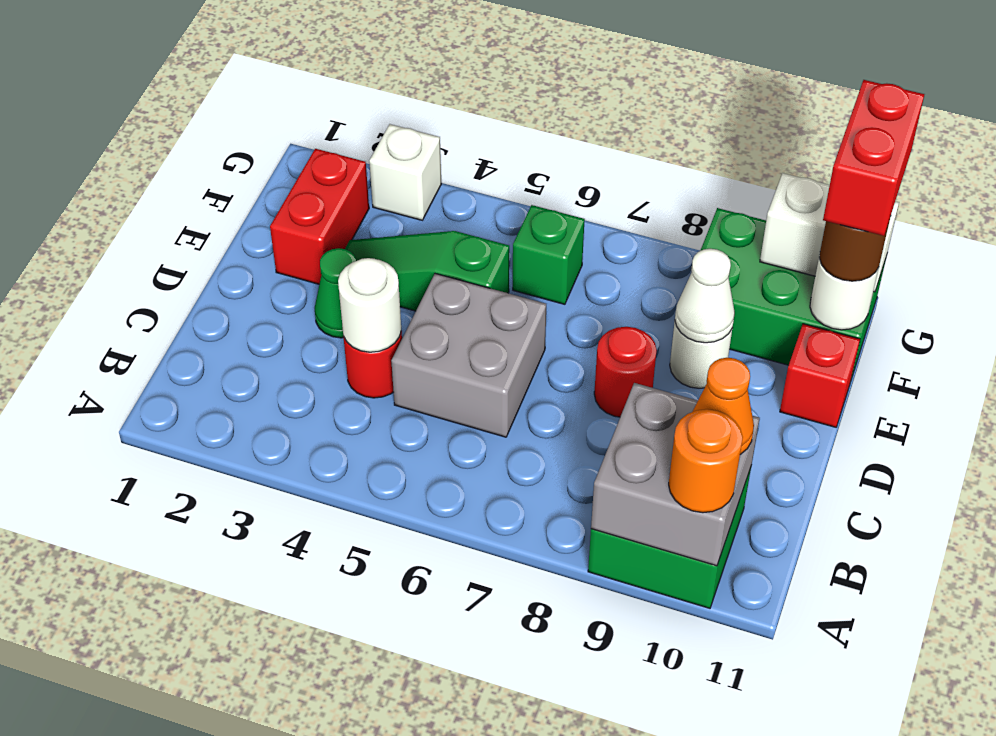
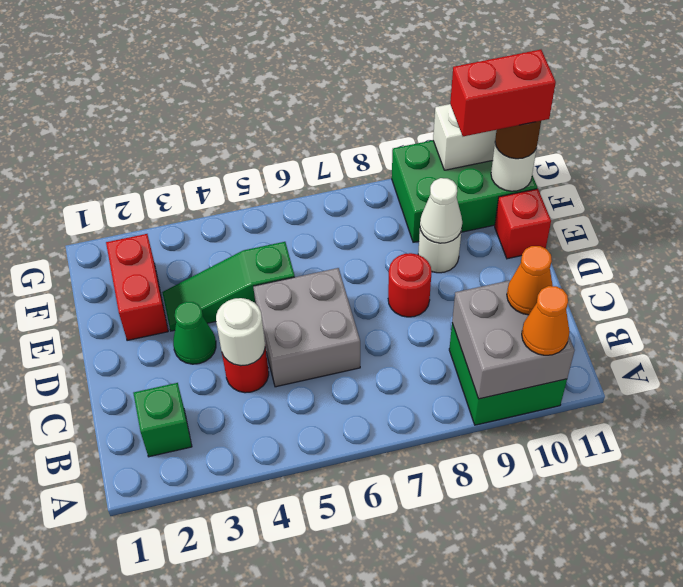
orange 1x1 round brick [669,409,743,513] -> orange 1x1 cone [522,286,570,355]
green 1x1 brick [513,205,585,304] -> green 1x1 brick moved to [133,383,192,457]
red 1x2 brick [823,80,924,236] -> red 1x2 brick turned to [450,50,556,136]
white 1x1 brick [369,124,441,220] -> none

